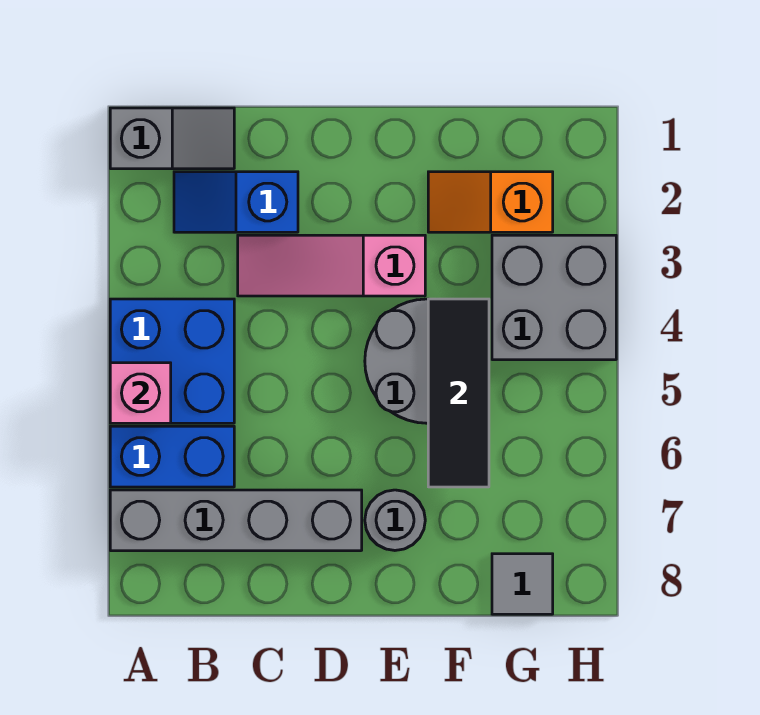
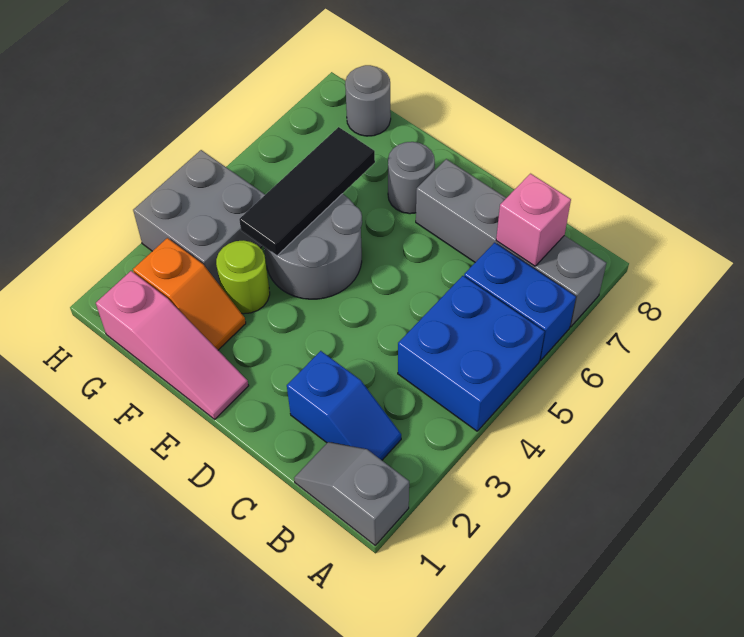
pink 1x1 brick [110,363,171,423] -> pink 1x1 brick moved to [496,174,571,266]
pink 1x3 slope [238,235,425,296] -> pink 1x3 slope moved to [96,271,249,419]
none -> lime 1x1 round brick [216,240,270,314]
grey 1x1 tile [492,554,553,614] -> grey 1x1 round brick [345,65,391,136]

